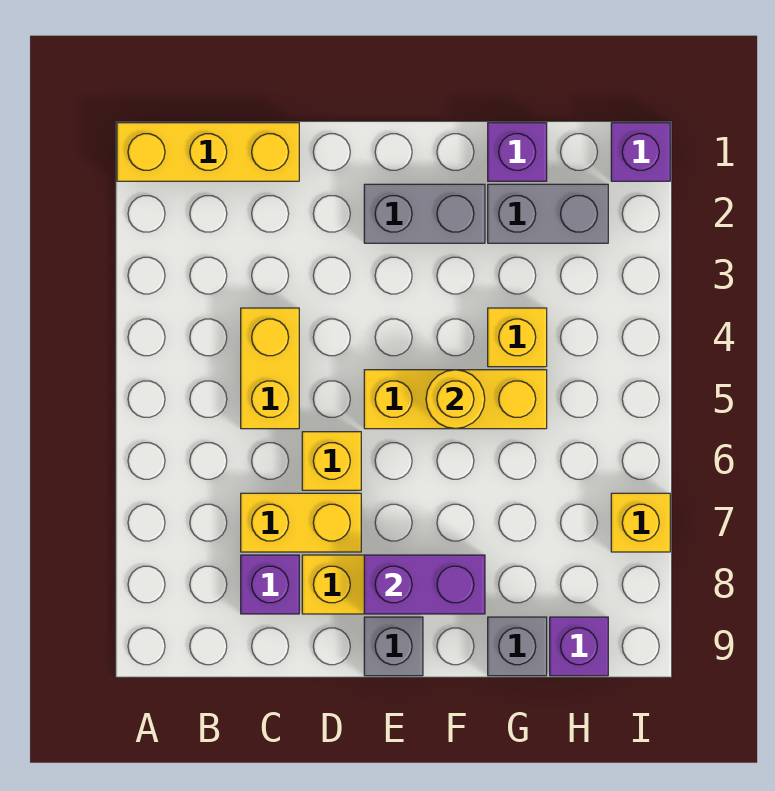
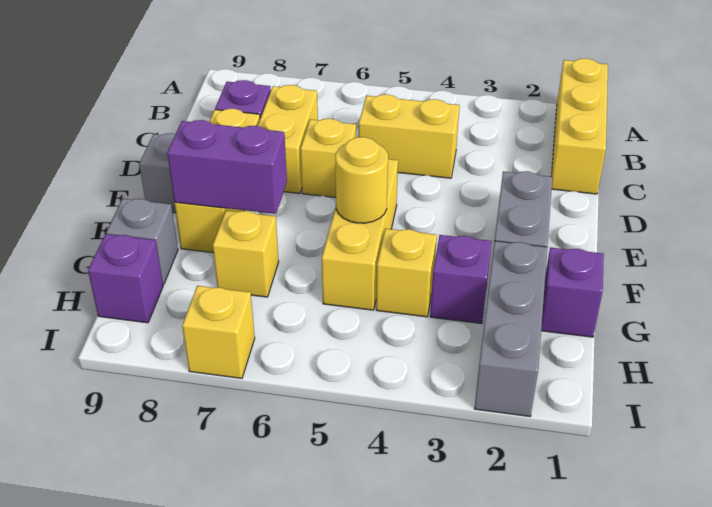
purple 1x2 brick [364,555,485,614] -> purple 1x2 brick turned to [167,120,287,214]
grey 1x2 brick [488,184,608,243] -> grey 1x3 brick [474,241,547,416]
none -> yellow 1x1 brick [213,210,279,297]
purple 1x1 brick [611,123,670,181] -> purple 1x1 brick moved to [430,235,492,324]

